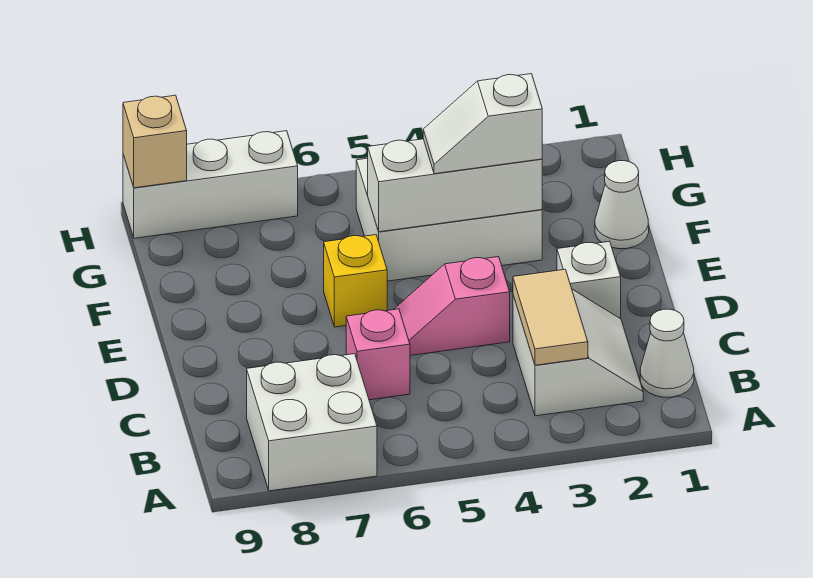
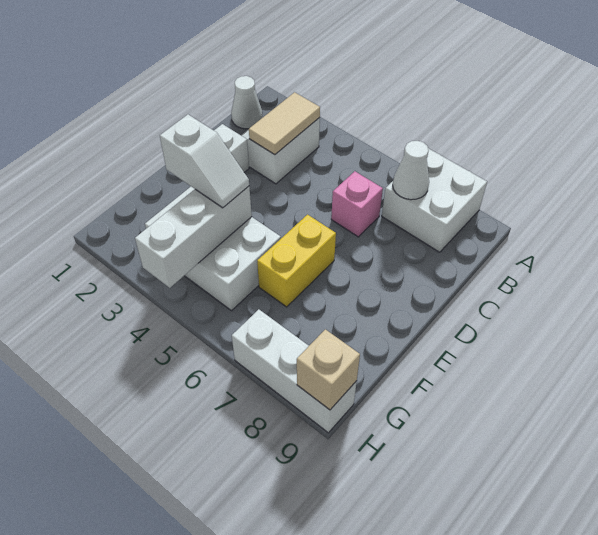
pink 1x2 slope [393,257,510,356] -> none
yellow 1x1 brick [324,235,387,327] -> yellow 1x2 brick [257,215,336,307]
white 1x1 cone [595,161,649,249] -> white 1x1 cone moved to [393,141,429,200]
white 1x3 brick [368,139,542,232] -> white 1x3 brick turned to [135,186,252,288]

